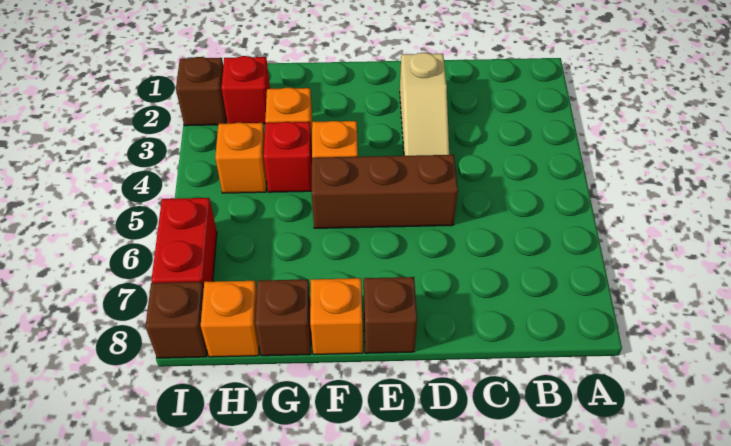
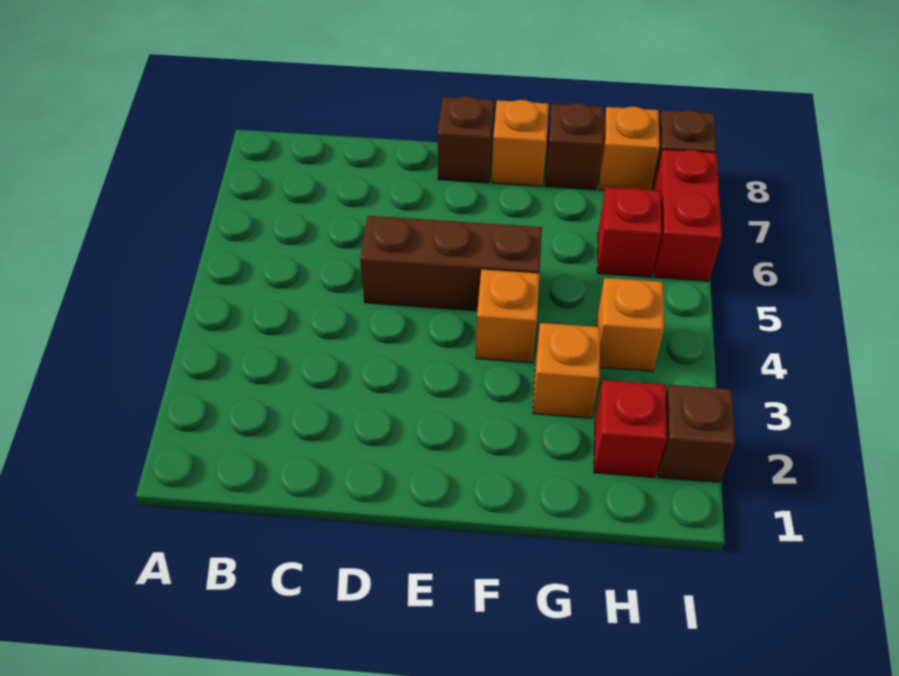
tan 1x3 slope [400,53,449,156] -> none
red 1x1 brick [264,122,312,192] -> red 1x1 brick moved to [597,187,662,277]

